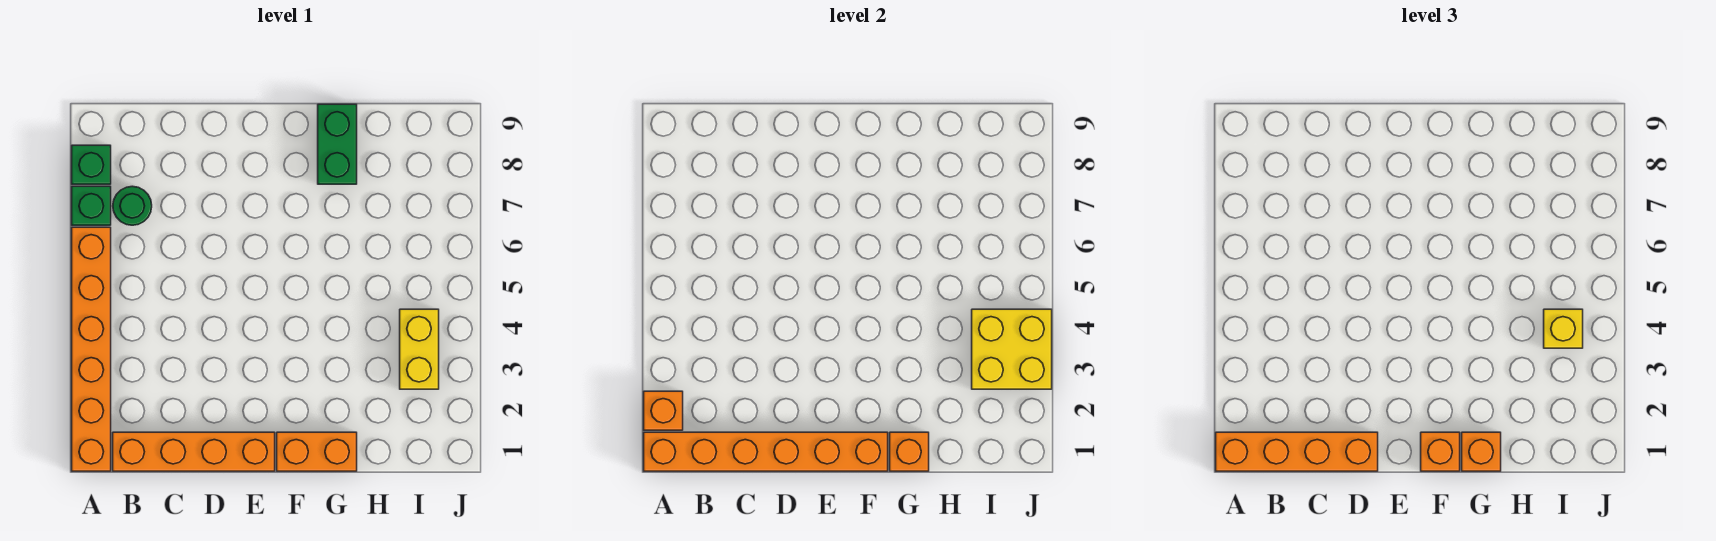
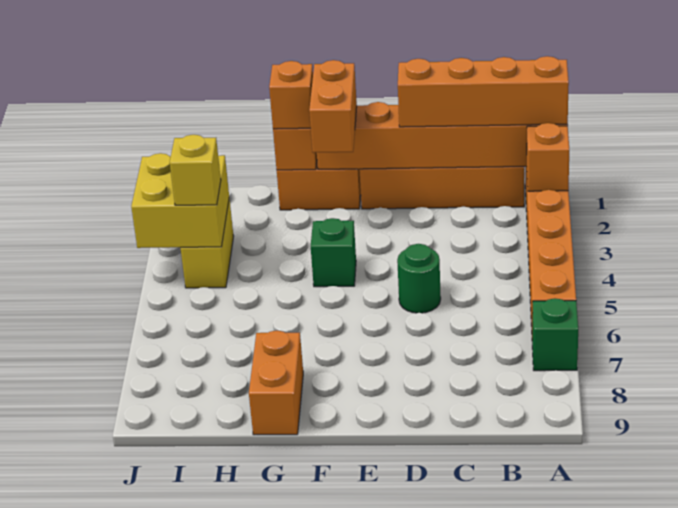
green 1x1 brick [72,145,111,184] -> green 1x1 brick moved to [311,218,356,287]
green 1x1 round brick [113,186,152,225] -> green 1x1 round brick moved to [397,244,441,313]
orange 1x1 brick [1421,432,1460,471] -> orange 1x2 brick [309,60,357,153]
green 1x2 brick [318,104,357,184] -> orange 1x2 brick [249,331,303,435]

